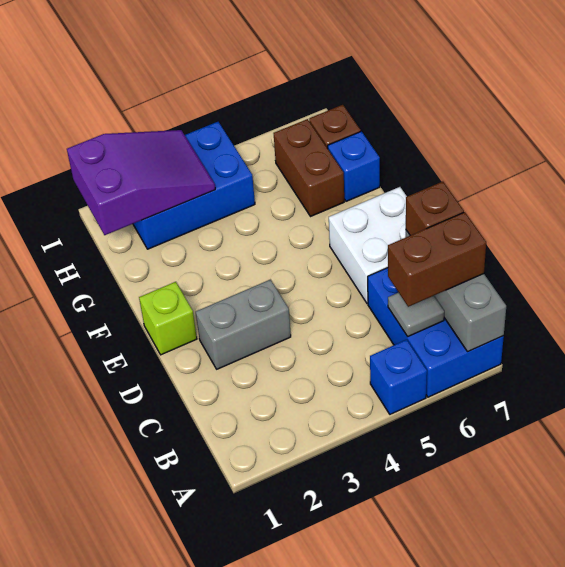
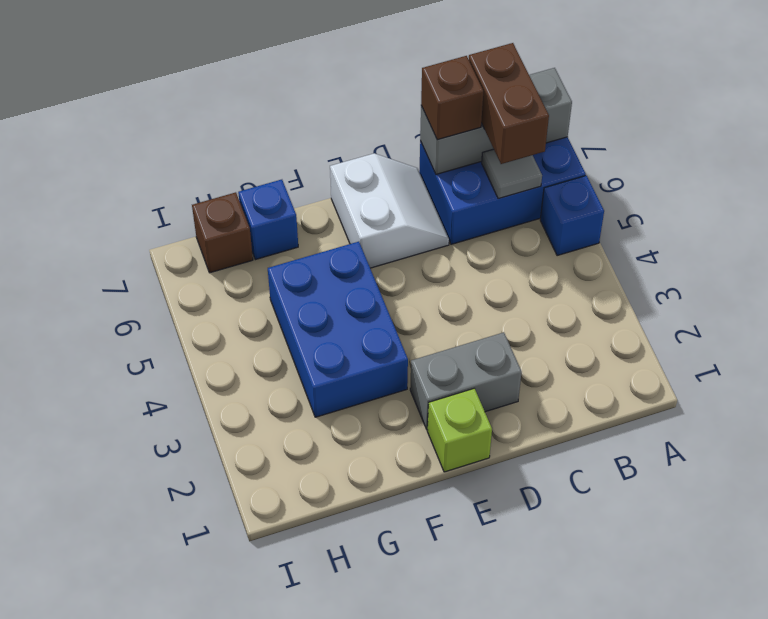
grey 1x2 brick [195,279,291,369] -> grey 1x2 brick turned to [410,332,522,430]
white 2x2 brick [329,187,407,304] -> white 2x2 slope [330,154,449,268]
brown 1x2 brick [274,119,344,217] -> none
purple 2x3 slope [67,130,215,235] -> none
blue 2x3 brick [133,122,255,249] -> blue 2x3 brick moved to [268,242,408,417]

